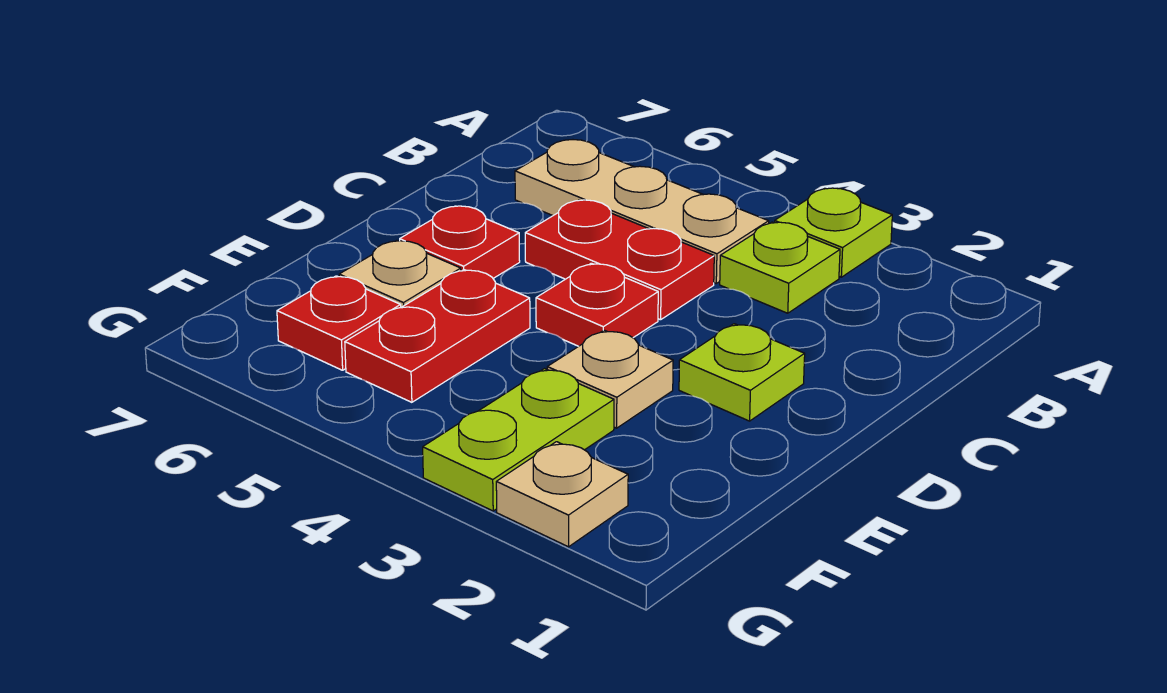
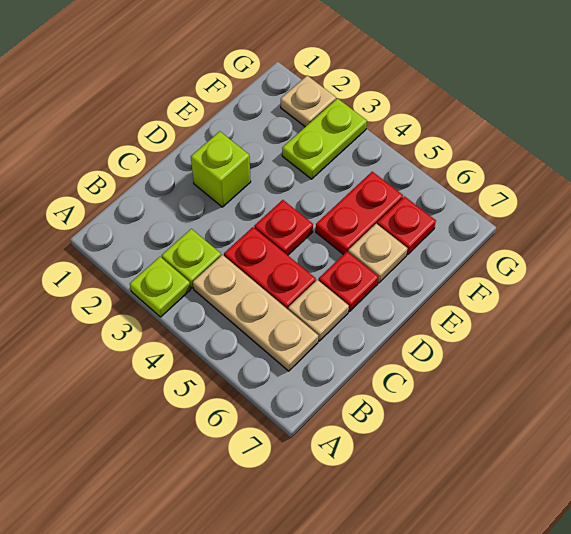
lime 1x1 plate [679,324,805,421] -> lime 1x1 brick [191,131,251,207]
tan 1x1 plate [547,330,673,428] -> tan 1x1 plate moved to [288,280,349,341]

